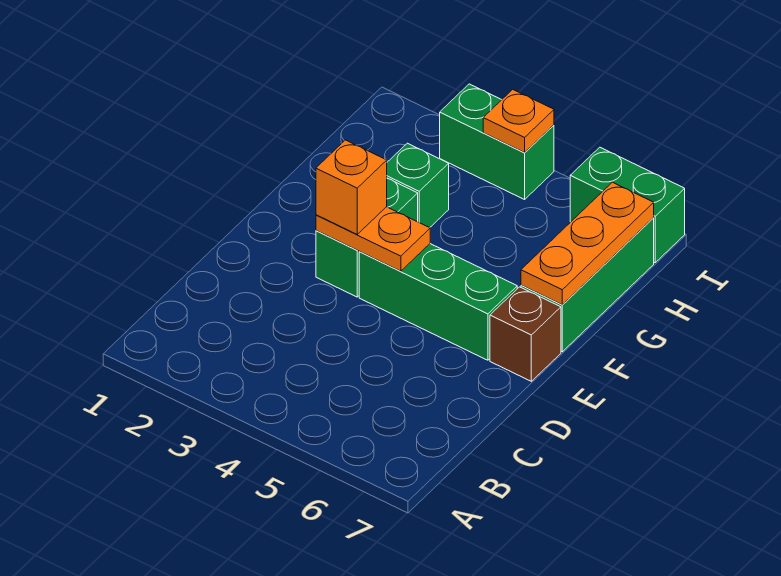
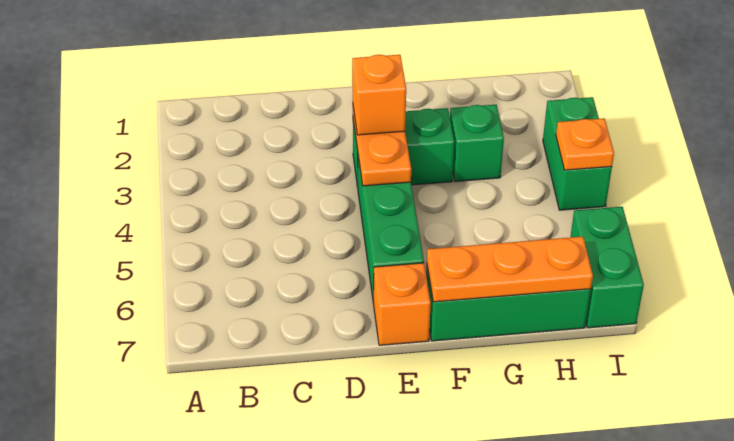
brown 1x1 brick [490,287,561,381] -> orange 1x1 brick [374,263,431,345]

